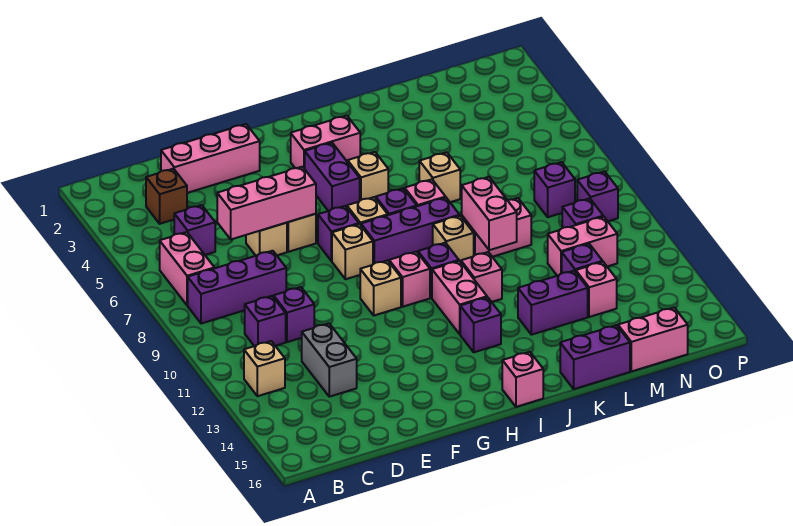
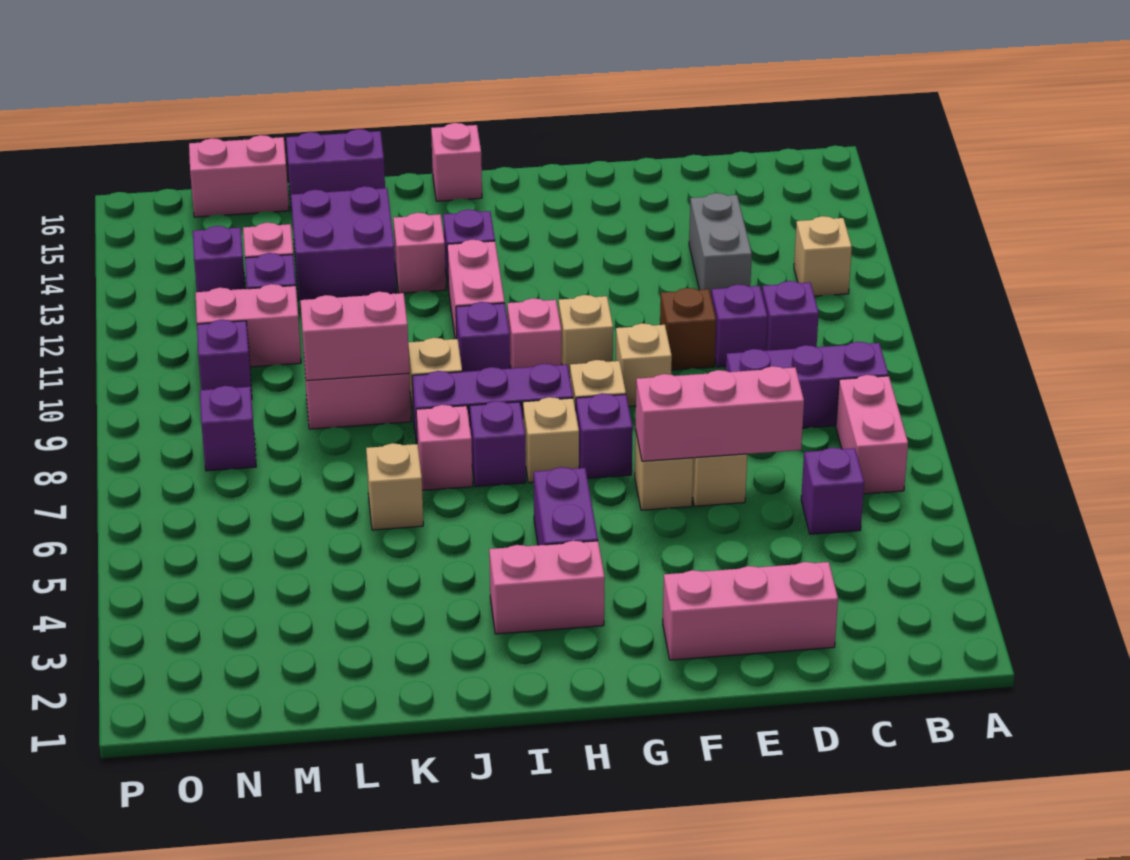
brown 1x1 brick [146,169,187,224] -> brown 1x1 brick moved to [660,288,716,370]
tan 1x1 brick [348,152,388,201] -> tan 1x1 brick moved to [616,323,672,406]
pink 1x1 brick [461,252,502,302] -> pink 1x1 brick moved to [393,213,446,293]
pink 1x2 brick [462,177,517,250] -> pink 1x2 brick turned to [300,292,409,381]
purple 1x2 brick [518,271,588,335] -> purple 2x2 brick [291,186,396,300]
purple 1x1 brick [577,171,618,221] -> purple 1x1 brick moved to [193,226,245,292]

